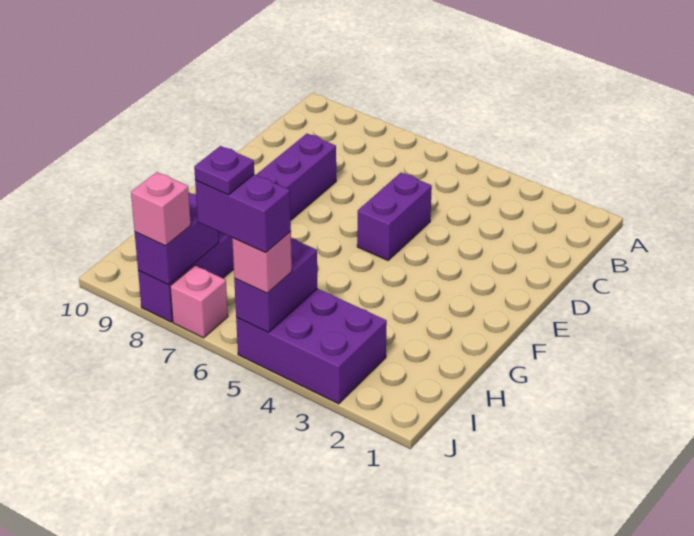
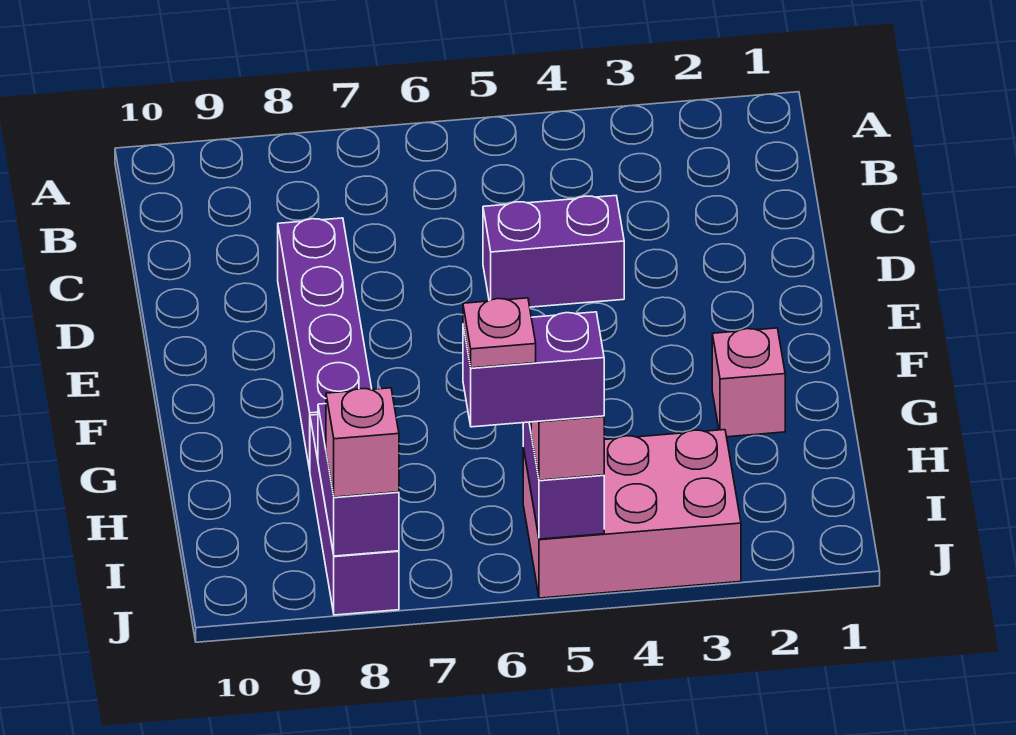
purple 1x2 brick [357,173,432,260] -> purple 1x2 brick turned to [483,196,624,307]
purple 2x3 brick [236,289,387,404] -> pink 2x3 brick [523,430,741,598]
purple 1x1 plate [194,146,254,195] -> pink 1x1 plate [463,298,536,368]
pink 1x1 brick [170,266,228,338] -> pink 1x1 brick moved to [712,328,785,437]

